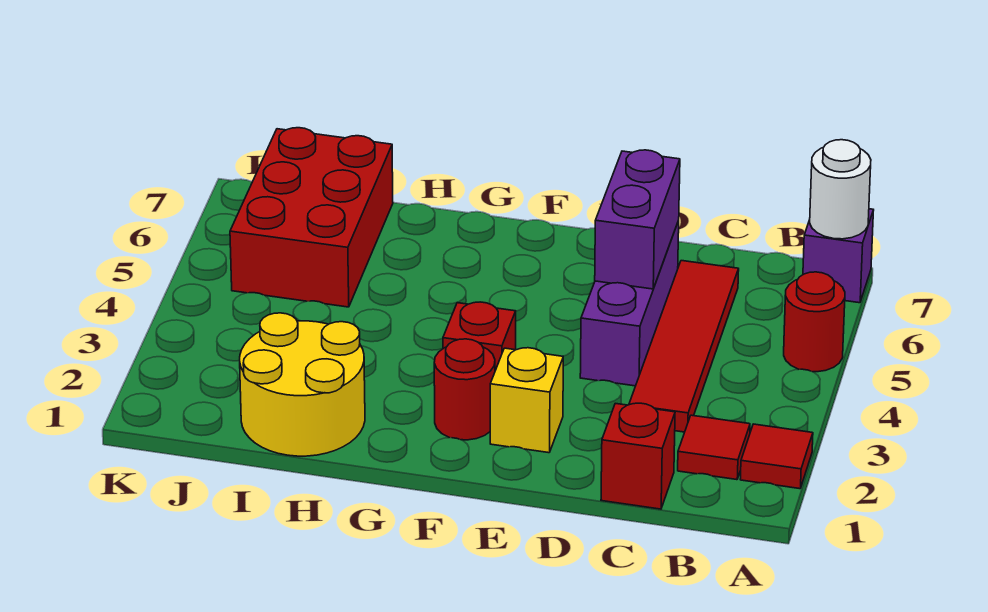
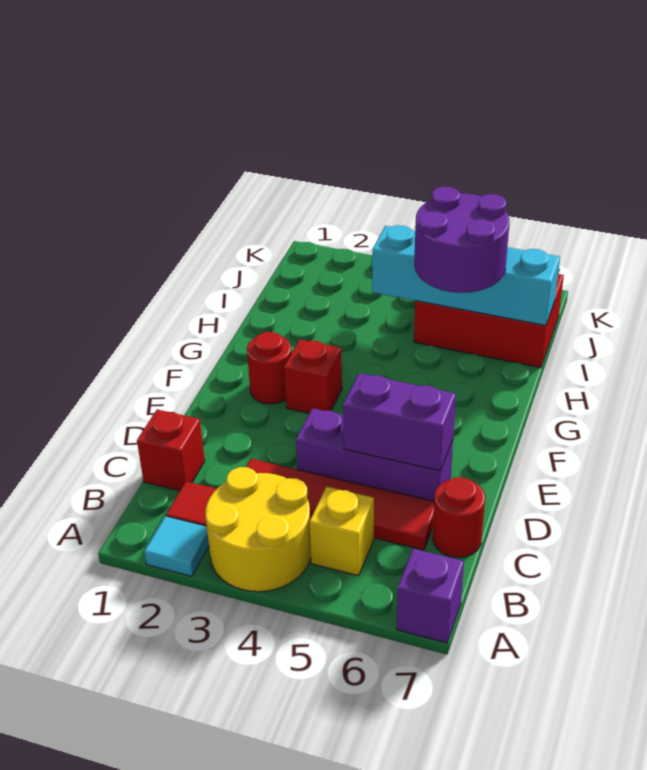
red 1x1 tile [740,424,813,489] -> cyan 1x1 tile [144,516,209,576]
red 1x1 round brick [784,272,845,372] -> red 1x1 round brick moved to [432,477,485,558]
white 1x1 round brick [810,140,871,239] -> none
yellow 1x1 brick [490,348,563,453] -> yellow 1x1 brick moved to [310,486,374,576]
yellow 2x2 round brick [240,313,365,456] -> yellow 2x2 round brick moved to [205,467,311,592]
none -> purple 2x2 round brick [414,186,510,293]
none -> cyan 1x4 brick [372,225,560,326]

